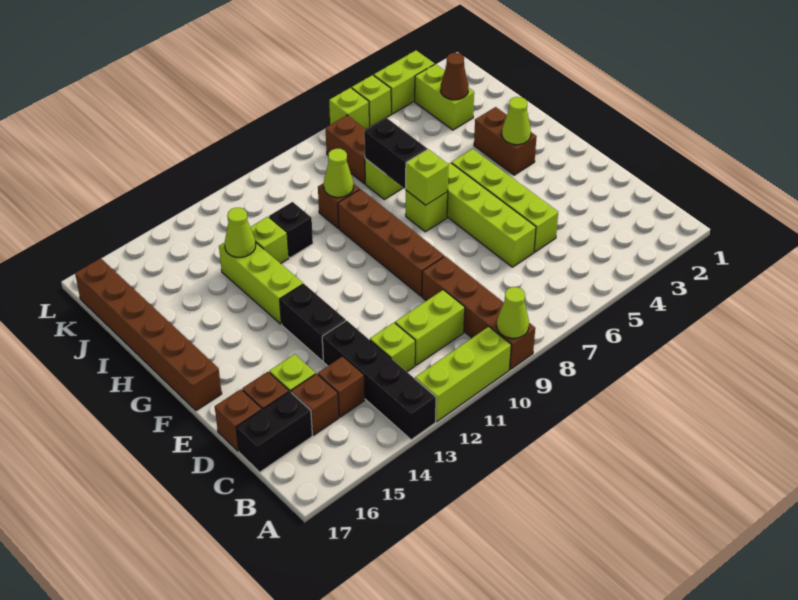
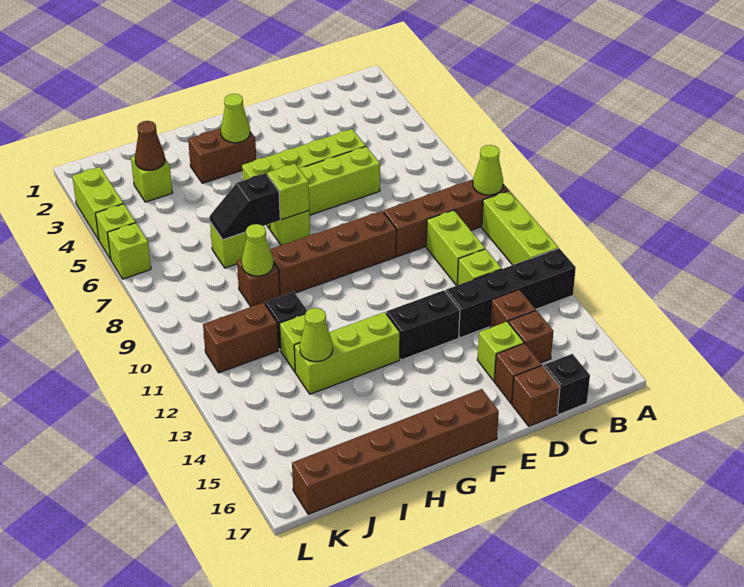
black 1x2 brick [236,391,312,472] -> black 1x1 brick [544,354,590,414]
black 1x2 brick [364,118,427,189] -> black 1x2 slope [210,173,280,240]
lime 1x2 brick [415,64,474,130] -> lime 1x1 brick [131,156,172,202]
brown 1x2 brick [326,115,366,184] -> brown 1x2 brick moved to [203,303,279,373]

